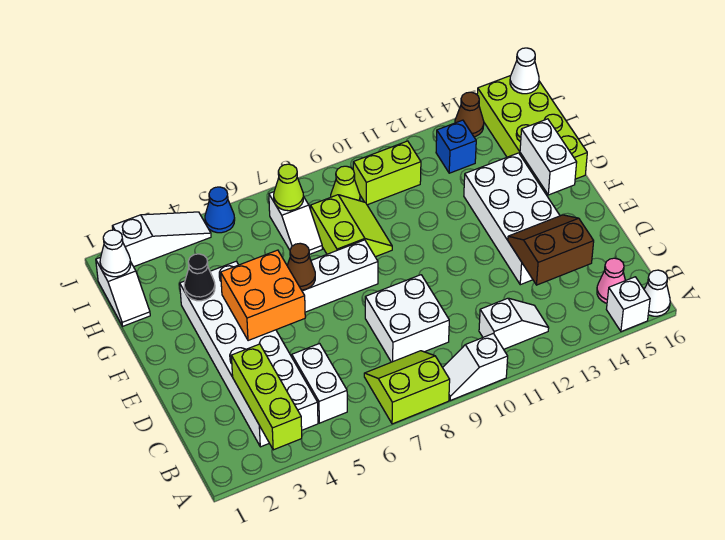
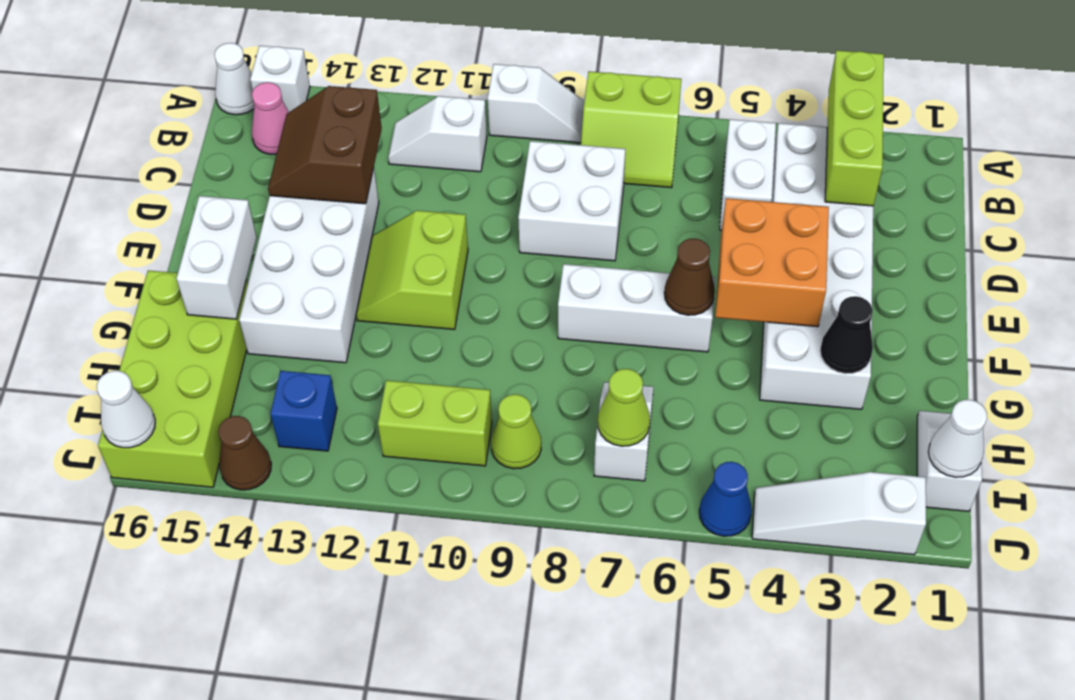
brown 2x2 slope [508,215,594,285] -> brown 2x2 slope turned to [268,86,382,204]
lime 2x2 slope [311,195,392,257] -> lime 2x2 slope moved to [356,210,468,329]

